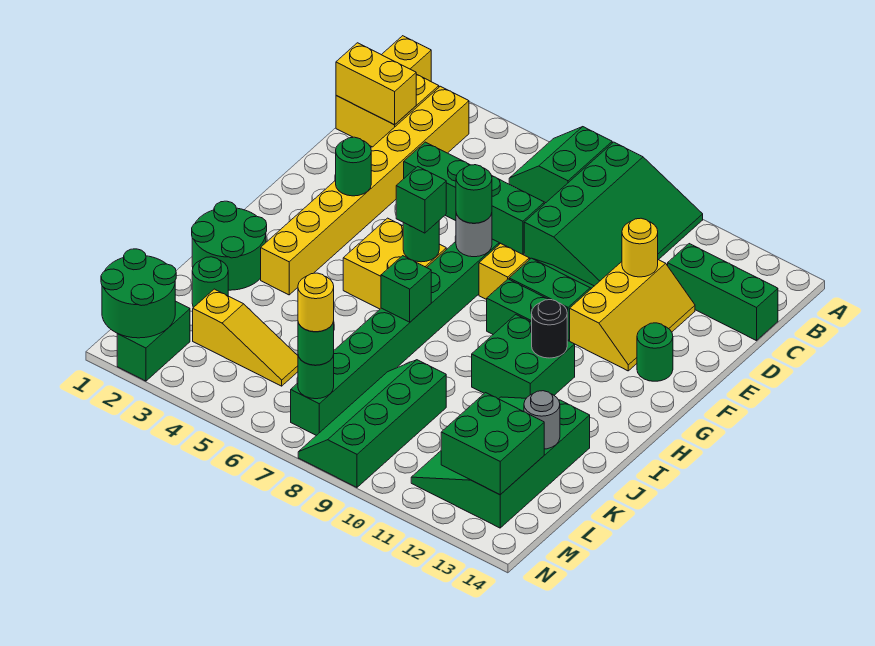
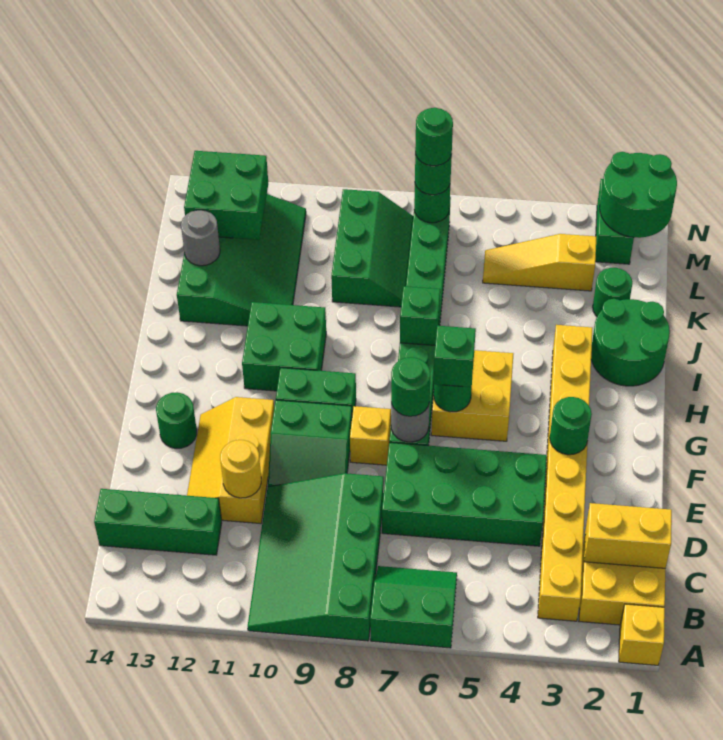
green 2x2 slope [509,127,612,203] -> green 2x2 slope turned to [370,566,457,648]
green 1x4 brick [404,142,544,254] -> green 2x4 brick [382,443,547,546]
black 1x1 round brick [532,300,567,358] -> none
green 2x4 slope [298,360,446,487] -> green 2x3 slope [331,189,413,307]
yellow 1x1 round brick [298,273,334,332] -> green 1x1 round brick [415,108,453,166]

